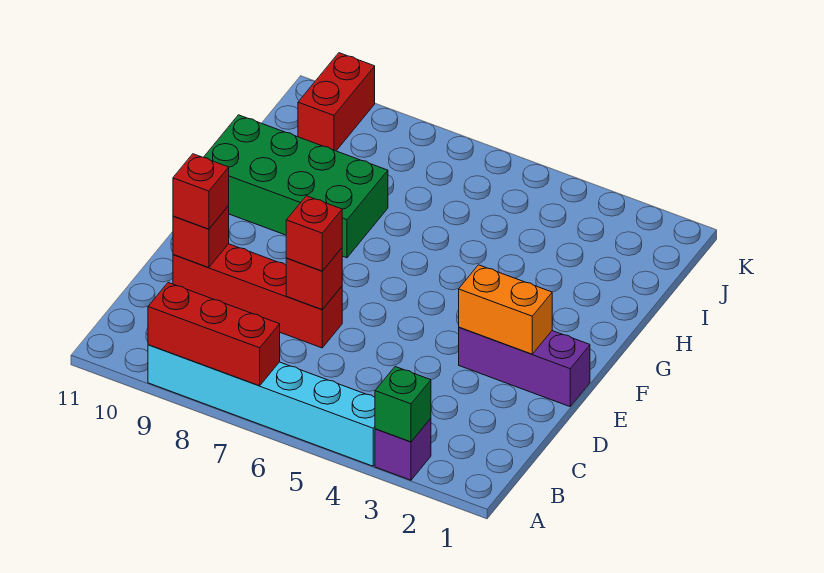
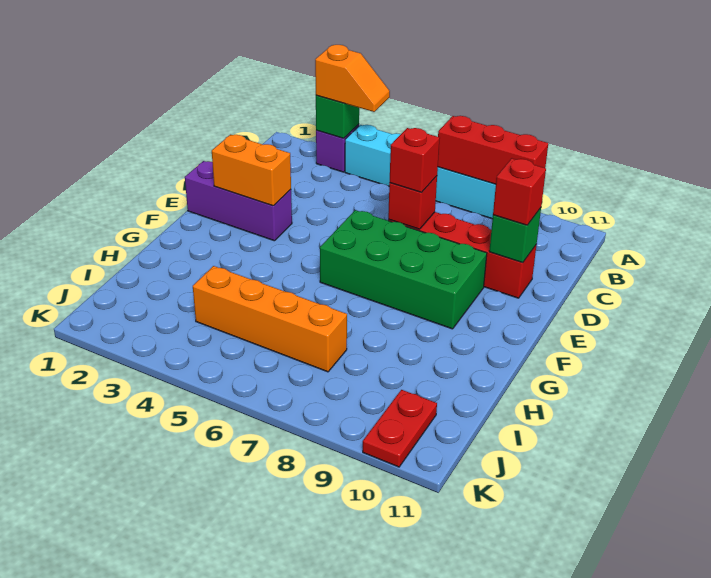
none -> orange 1x2 slope [315,45,390,112]
red 1x1 brick [173,206,229,268] -> green 1x1 brick [489,208,541,263]
green 2x4 brick [204,115,388,258] -> green 2x4 brick moved to [320,210,487,329]
none -> orange 1x4 brick [193,266,347,372]
red 1x2 brick [298,53,375,151] -> red 1x2 plate [363,390,437,467]

